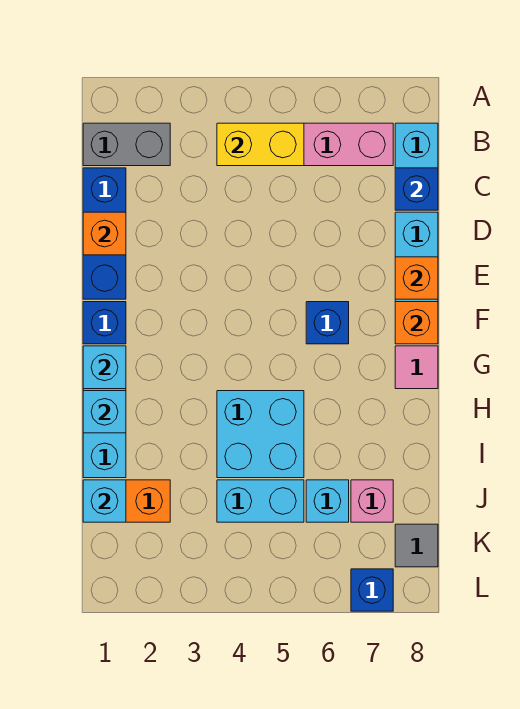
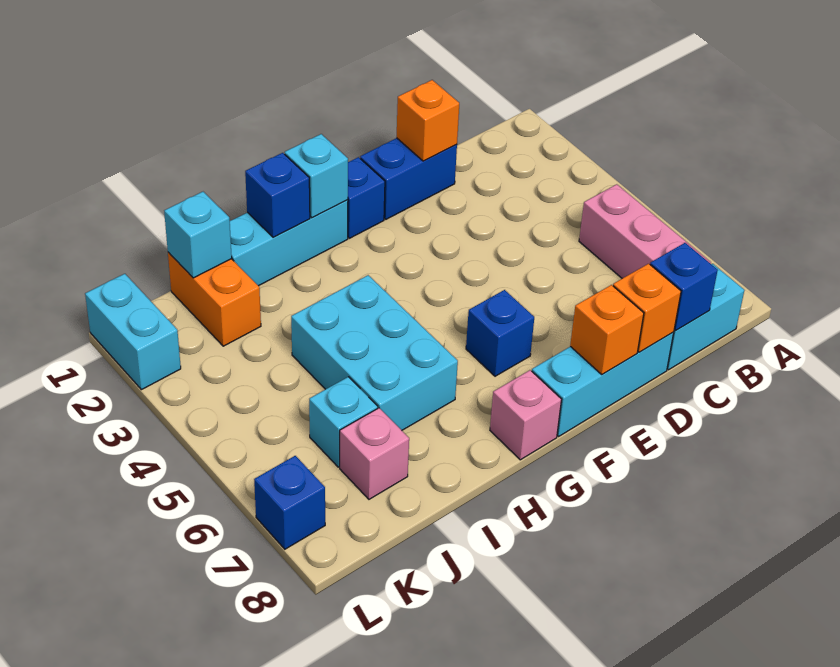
grey 1x2 brick [83,123,170,166] -> none
yellow 1x2 brick [217,123,304,166] -> none
blue 1x3 brick [83,168,126,299] -> blue 1x2 brick [360,138,457,219]
orange 1x1 brick [395,302,438,344] -> orange 1x1 brick moved to [613,264,681,352]
pink 1x1 tile [395,346,438,389] -> pink 1x1 brick [490,370,562,460]
cyan 1x1 brick [83,391,126,433] -> blue 1x1 brick [245,153,310,238]
cyan 2x2 brick [217,391,304,478] -> cyan 2x3 brick [291,275,458,430]
cyan 1x2 brick [217,480,304,522] -> cyan 1x2 brick moved to [85,274,181,390]
grey 1x1 tile [395,524,438,567] -> none

